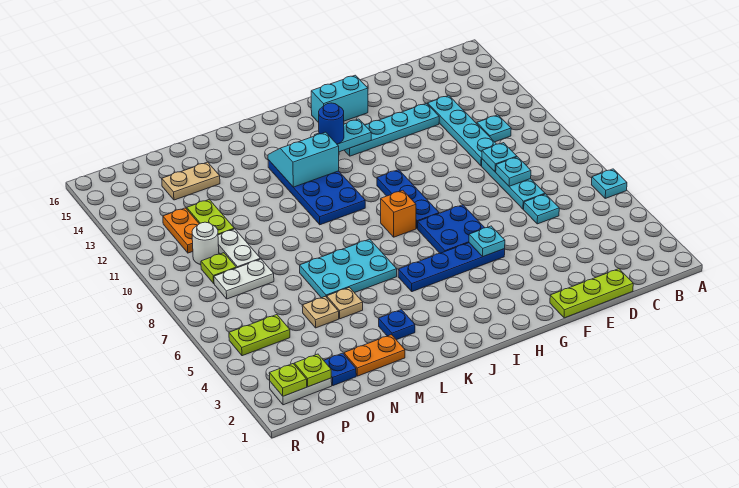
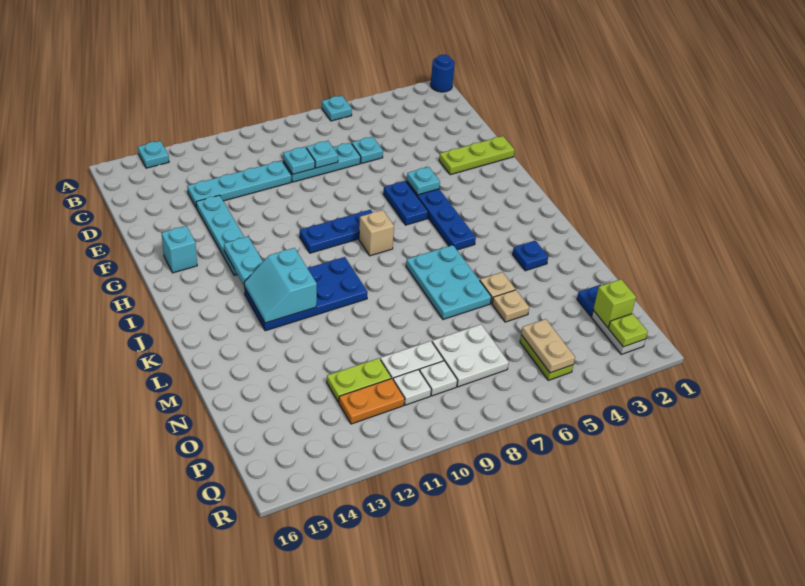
cyan 1x1 plate [477,115,511,142] -> cyan 1x1 plate moved to [138,141,169,168]
lime 1x3 plate [550,269,633,318] -> lime 1x3 plate turned to [439,136,514,175]
blue 2x2 plate [418,205,485,253] -> blue 1x2 plate [383,181,428,225]
cyan 1x2 brick [311,75,368,123] -> cyan 1x1 brick [162,226,197,273]
orange 1x1 brick [381,190,416,237] -> tan 1x1 brick [359,210,394,256]
blue 1x1 round brick [319,103,344,144] -> blue 1x1 round brick moved to [431,55,455,92]
orange 1x2 plate [344,335,405,376] -> none
tan 1x2 plate [162,162,220,200] -> tan 1x2 plate moved to [521,319,575,373]
white 1x2 plate [214,259,274,299] -> white 2x2 plate [432,324,509,387]
lime 1x1 plate [294,354,331,387] -> lime 1x1 brick [593,279,636,328]
lime 1x1 plate [201,253,236,283] -> white 1x1 plate [420,361,457,396]
white 1x1 round brick [192,222,219,265] -> white 1x1 plate [393,370,431,405]

